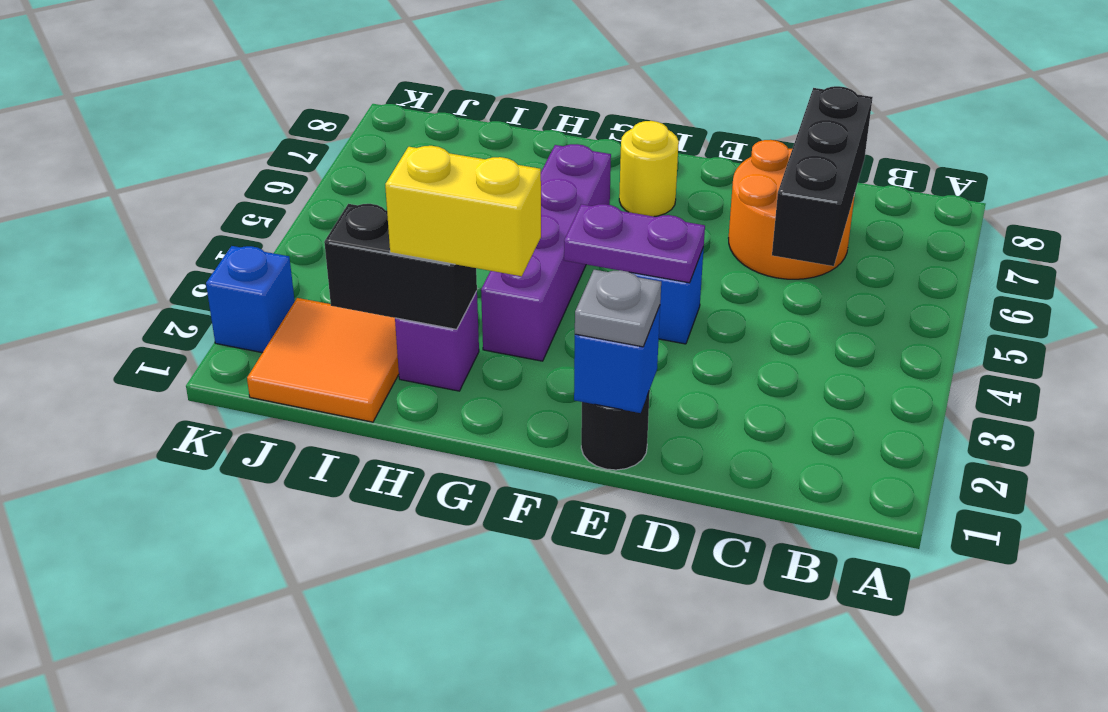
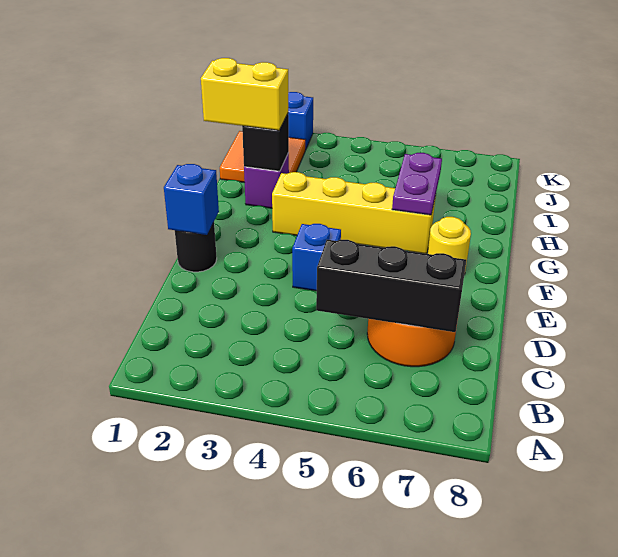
grey 1x1 plate [575,270,661,347] -> none
purple 1x2 plate [564,204,705,283] -> purple 1x2 plate moved to [392,153,442,215]
yellow 1x2 brick [385,146,541,276] -> yellow 1x2 brick turned to [201,58,288,130]
purple 1x4 brick [481,144,611,361] -> yellow 1x4 brick [272,172,436,254]
black 1x2 brick [324,204,477,329] -> black 1x1 brick [242,114,289,171]

